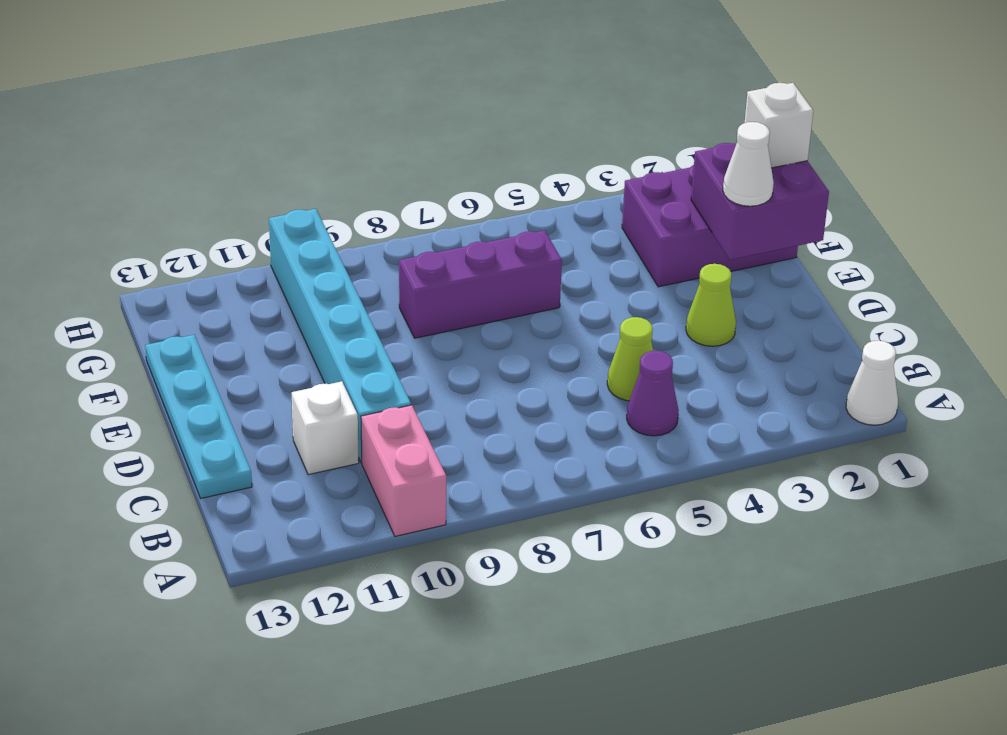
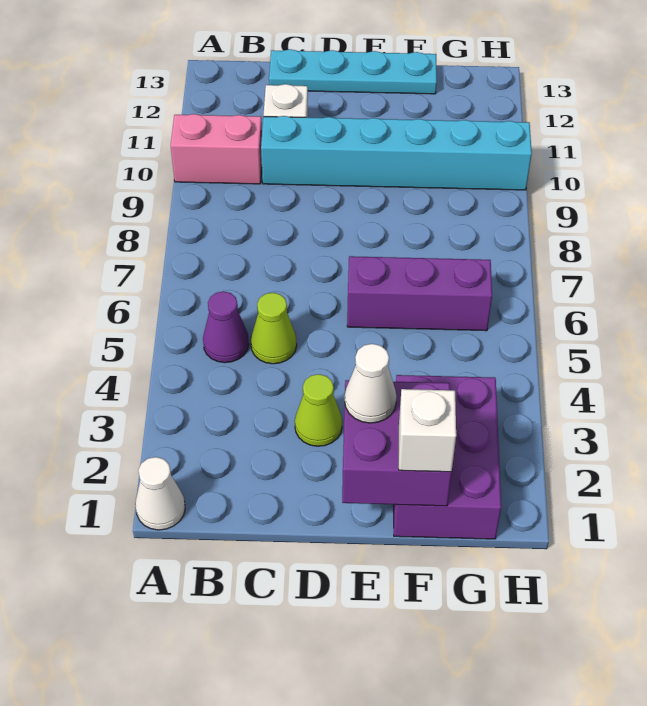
purple 1x3 brick [399,230,562,338] -> purple 1x3 brick turned to [347,256,492,331]

